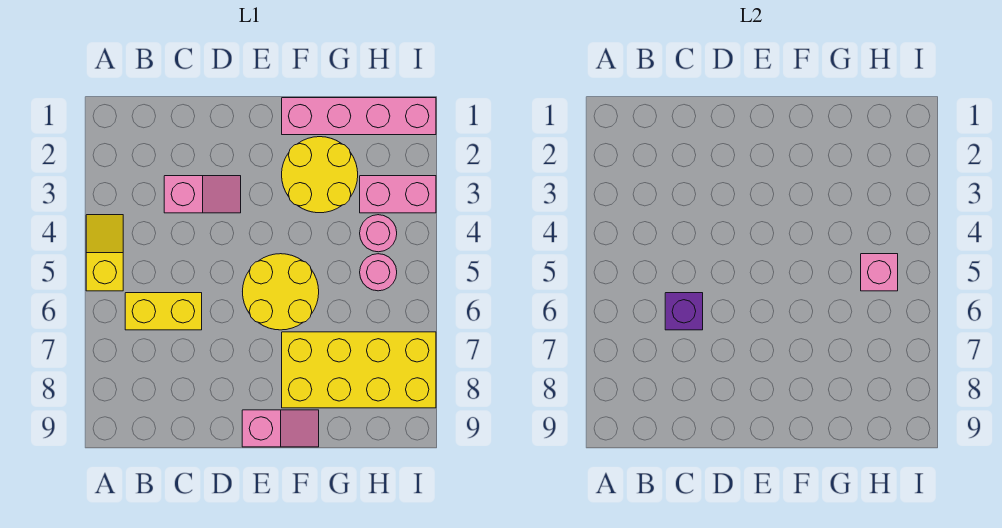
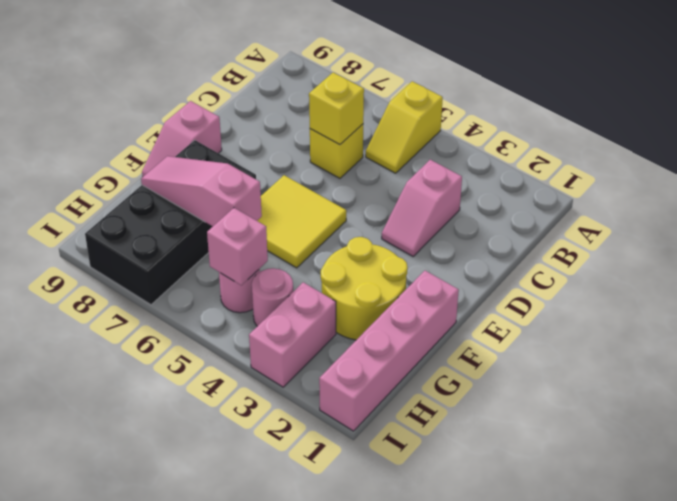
yellow 1x2 slope [86,215,123,291] -> yellow 1x2 slope turned to [366,81,443,173]
yellow 1x2 brick [125,293,202,330] -> yellow 1x1 brick [310,124,363,178]
purple 1x1 brick [665,293,703,330] -> yellow 1x1 brick [309,72,364,145]
yellow 2x2 round brick [243,254,319,330] -> yellow 2x2 tile [257,175,346,268]
yellow 2x4 brick [282,332,436,408] -> black 2x4 brick [85,140,256,305]
none -> pink 1x3 slope [141,156,262,226]

